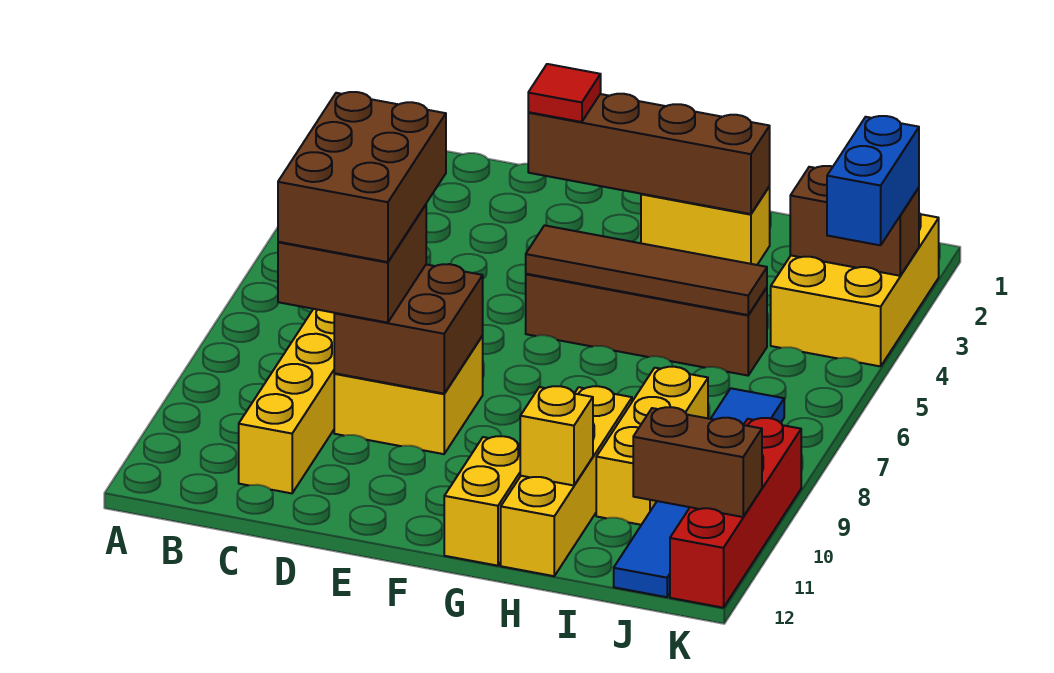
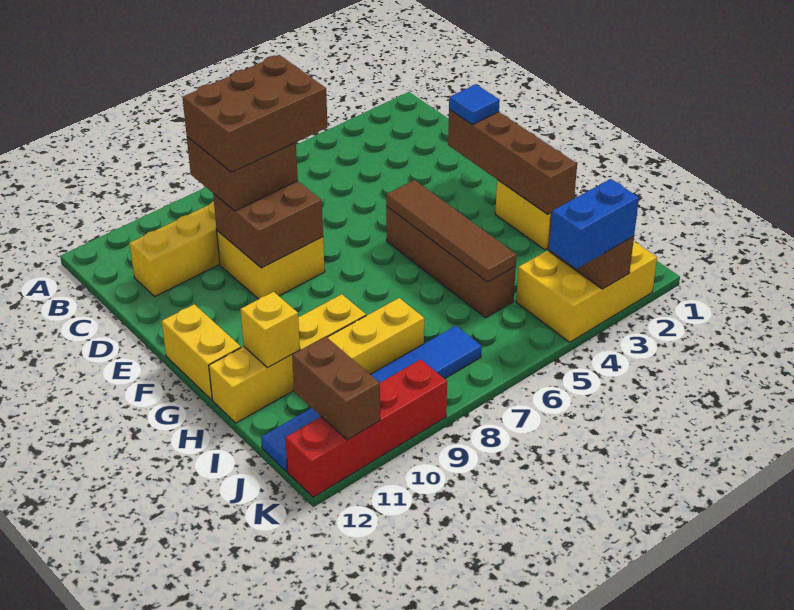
red 1x1 tile [528,64,601,122] -> blue 1x1 tile [449,84,500,125]
yellow 1x2 brick [444,436,520,566] -> yellow 1x2 brick turned to [162,304,241,400]

